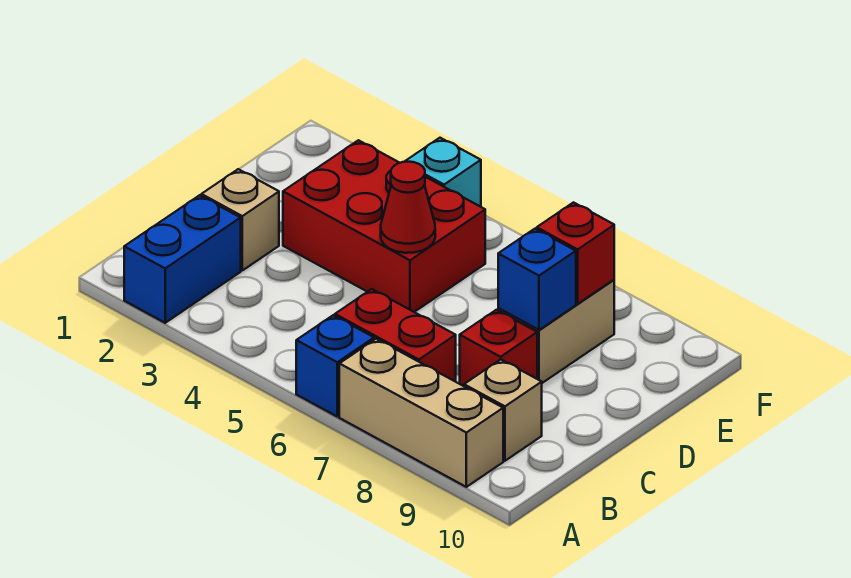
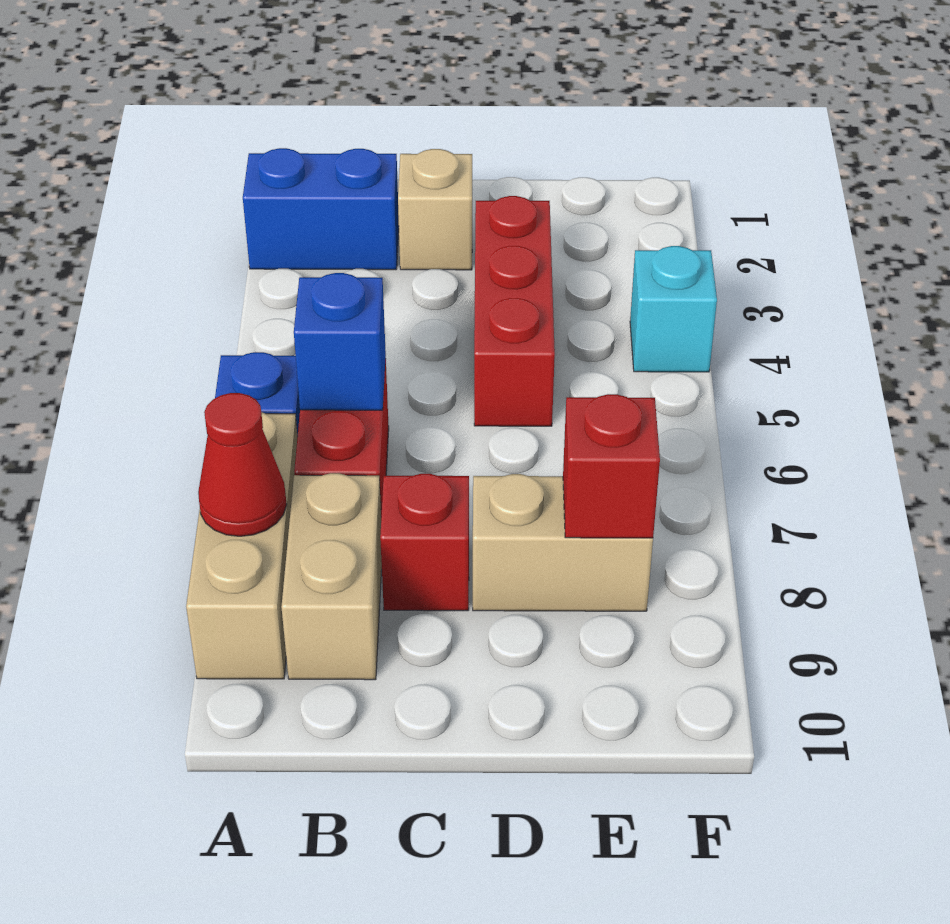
tan 1x1 brick [464,359,542,461] -> tan 1x2 brick [281,473,382,680]
red 2x3 brick [283,140,485,312] -> red 1x3 brick [474,196,555,426]
red 1x1 cone [381,162,435,253] -> red 1x1 cone moved to [198,393,287,536]
blue 1x1 brick [498,229,576,330] -> blue 1x1 brick moved to [294,273,386,410]

